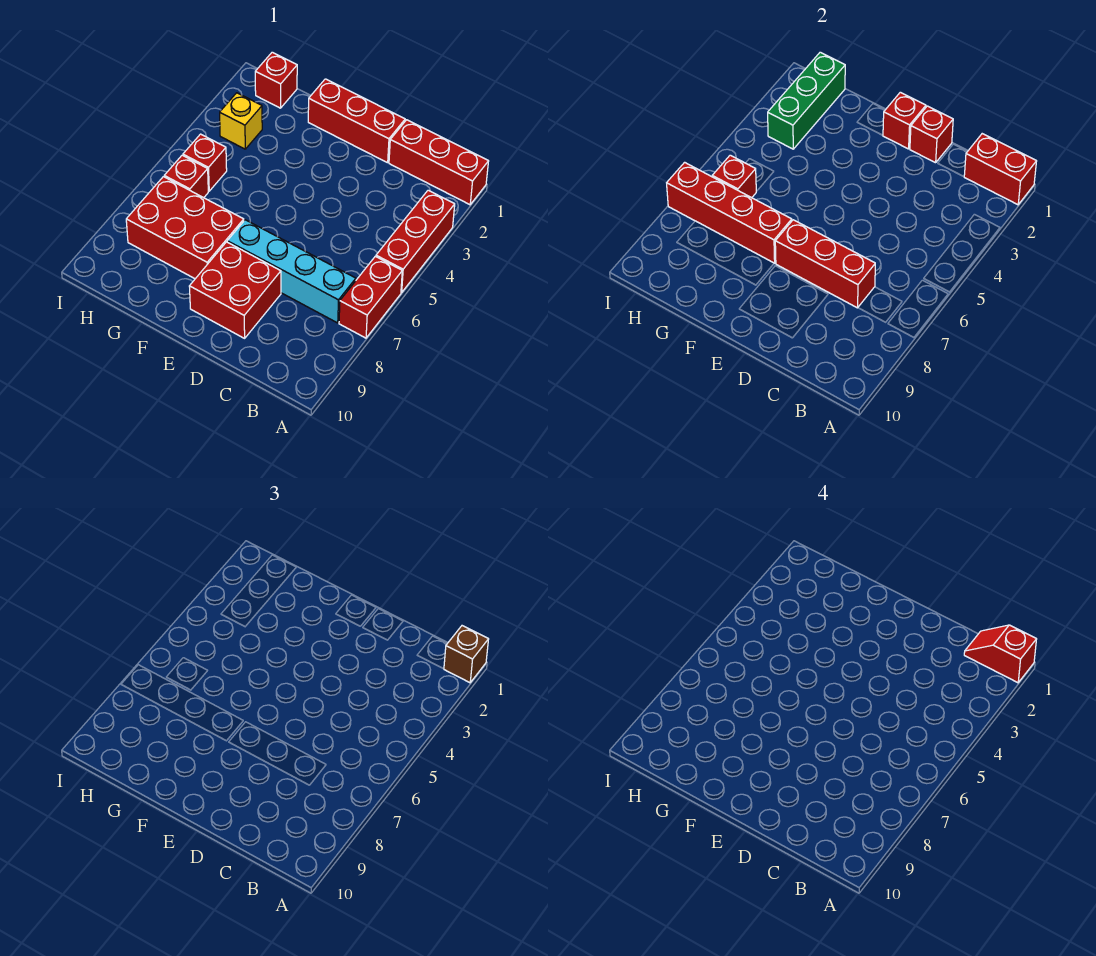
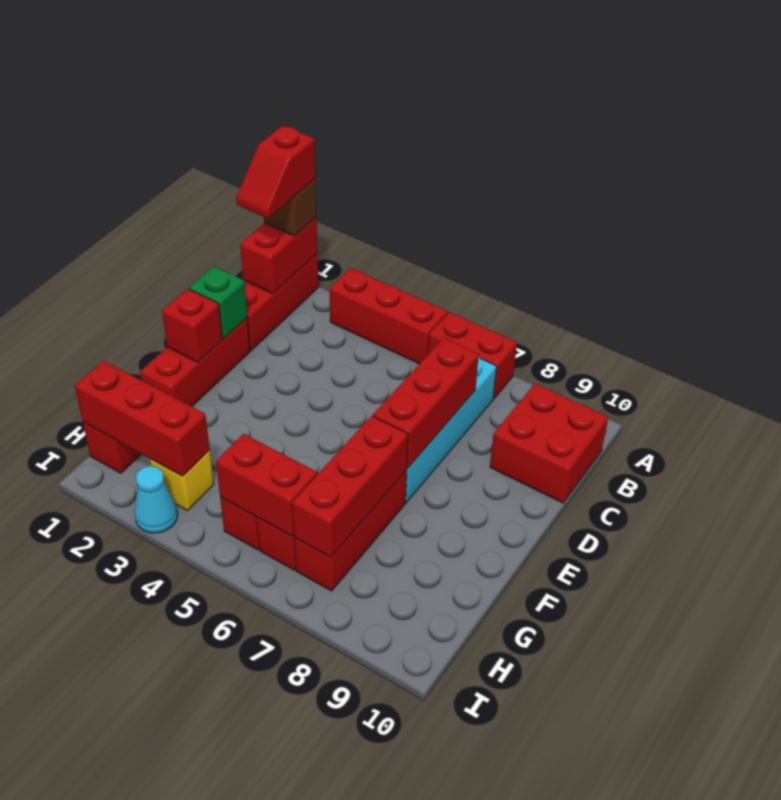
red 1x1 brick [910,106,953,163] -> green 1x1 brick [189,266,248,338]
red 2x2 brick [189,242,281,338] -> red 2x2 brick moved to [490,384,608,503]
red 2x3 brick [126,177,244,279] -> red 1x3 brick [294,470,407,591]
red 1x4 brick [667,162,792,263] -> red 1x3 brick [292,416,408,557]
green 1x3 brick [768,52,845,149] -> red 1x3 brick [75,361,210,476]
red 1x1 brick [712,155,756,198] -> red 1x2 brick [216,434,317,536]
none -> cyan 1x1 cone [134,466,178,533]

